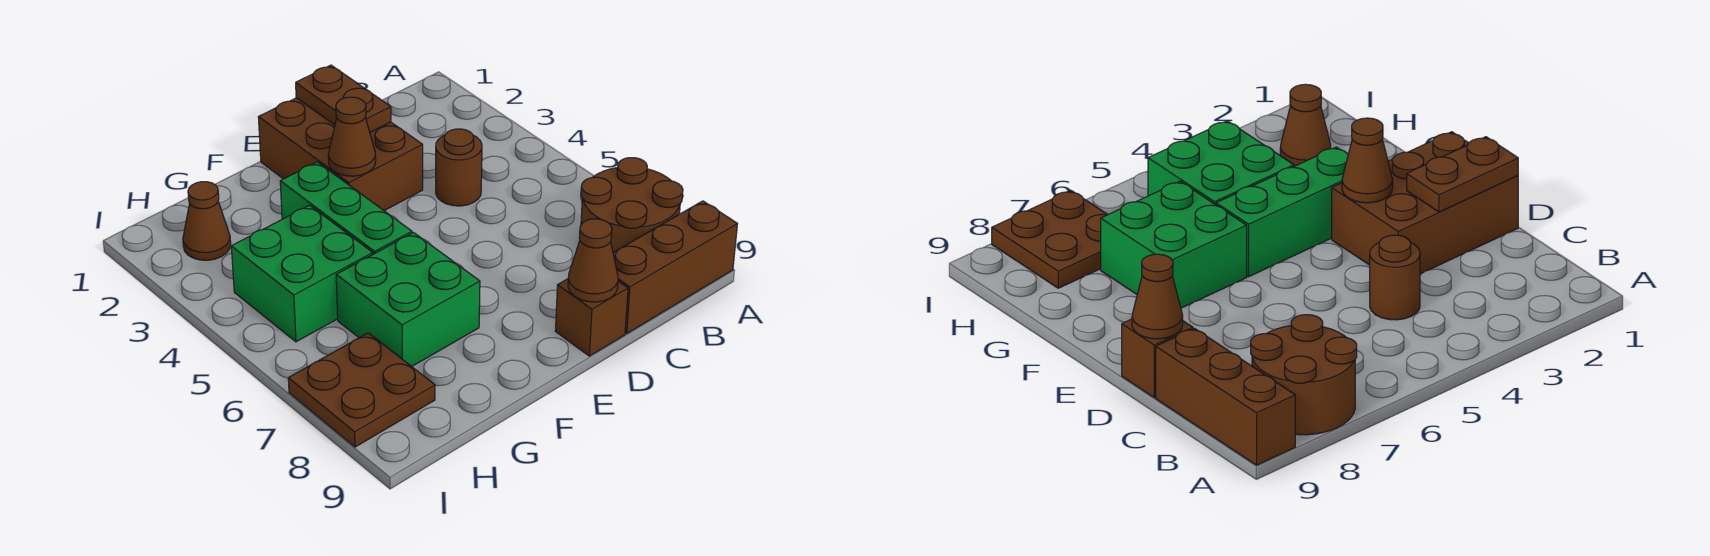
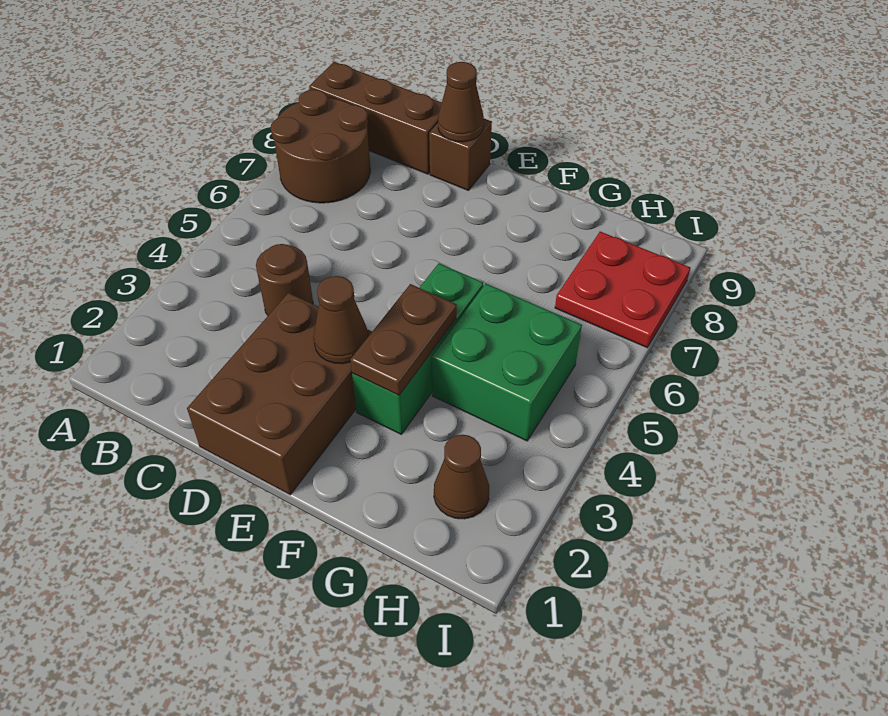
brown 1x2 plate [296,65,391,132] -> brown 1x2 plate moved to [350,284,457,395]
green 2x2 brick [336,233,480,366] -> none
brown 2x2 plate [288,333,435,447] -> red 2x2 plate [555,232,690,348]

